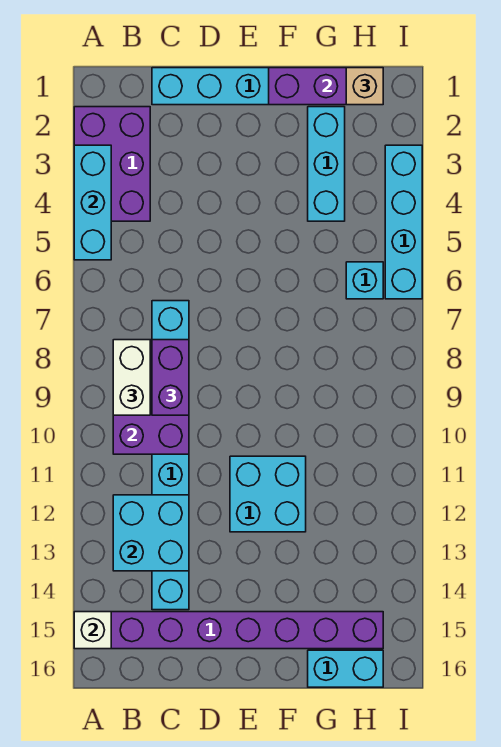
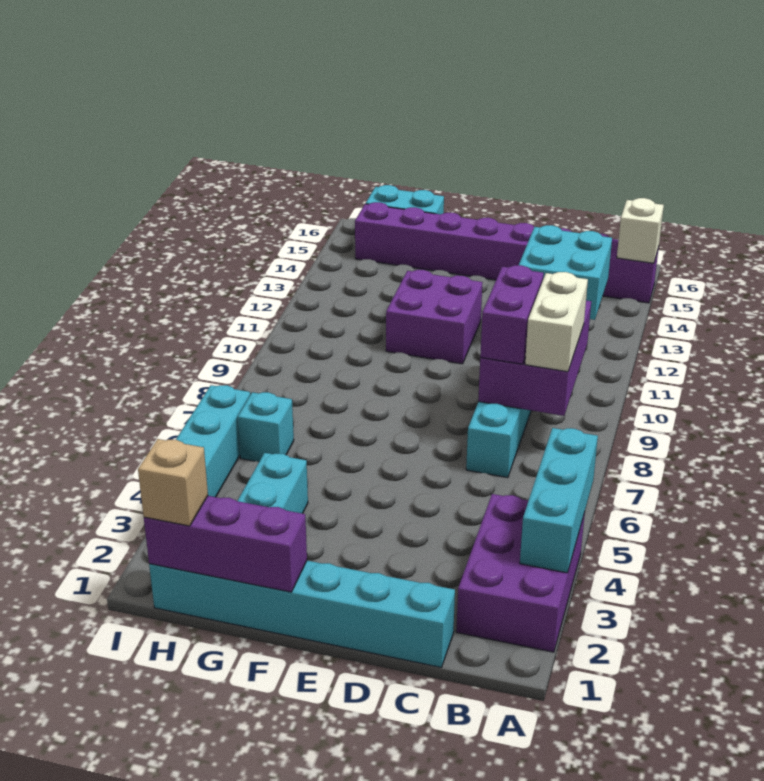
cyan 2x2 brick [230,456,306,532] -> purple 2x2 brick [386,270,482,364]

